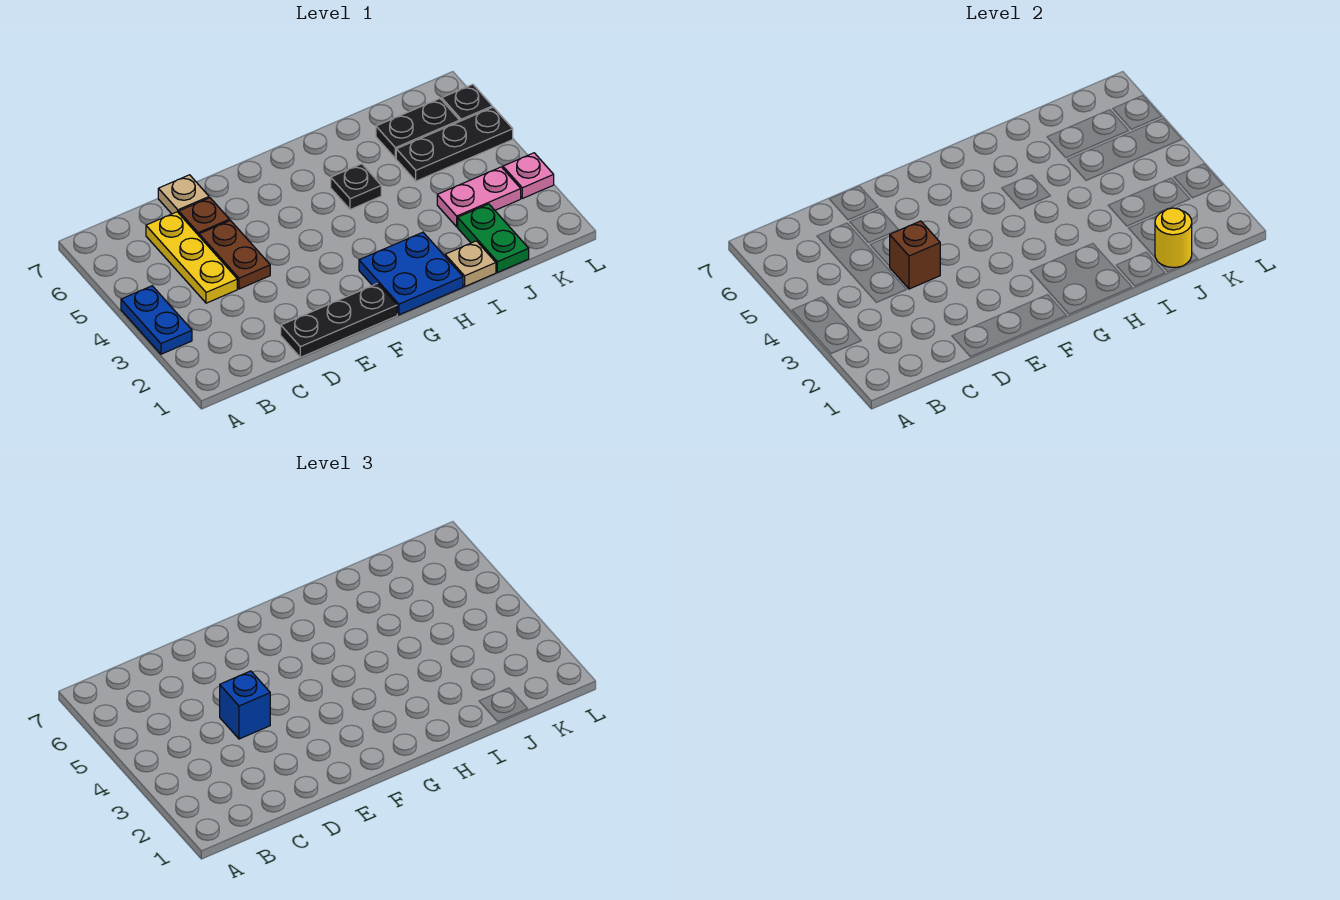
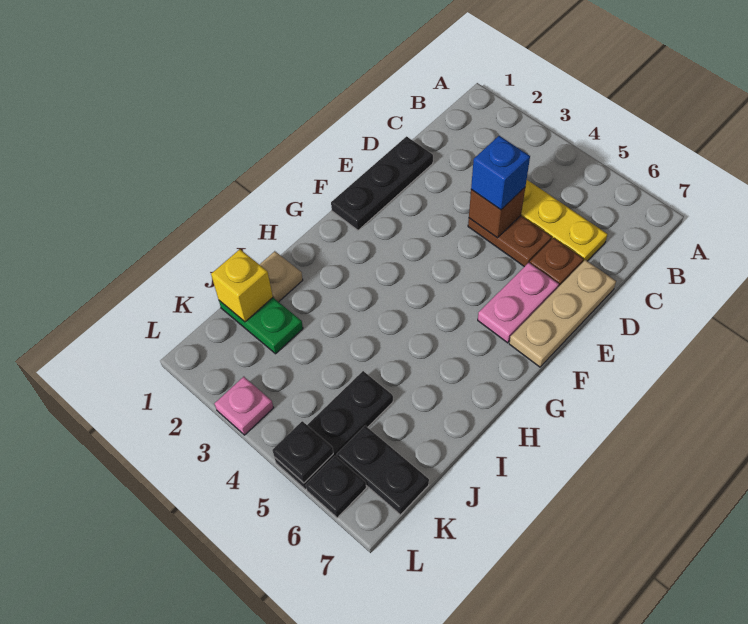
blue 1x2 plate [121,286,192,354] -> none
tan 1x1 plate [158,175,209,214] -> tan 1x3 plate [509,260,616,367]
blue 2x2 plate [359,232,463,315] -> none
black 1x1 plate [331,164,381,210] -> black 1x1 plate moved to [272,421,333,483]
yellow 1x1 round brick [1155,208,1192,267] -> yellow 1x1 brick [211,249,273,322]
pink 1x2 plate [437,167,521,227] -> pink 1x2 plate moved to [478,263,559,343]
black 1x2 plate [376,99,460,158] -> black 1x2 plate turned to [337,426,429,515]

